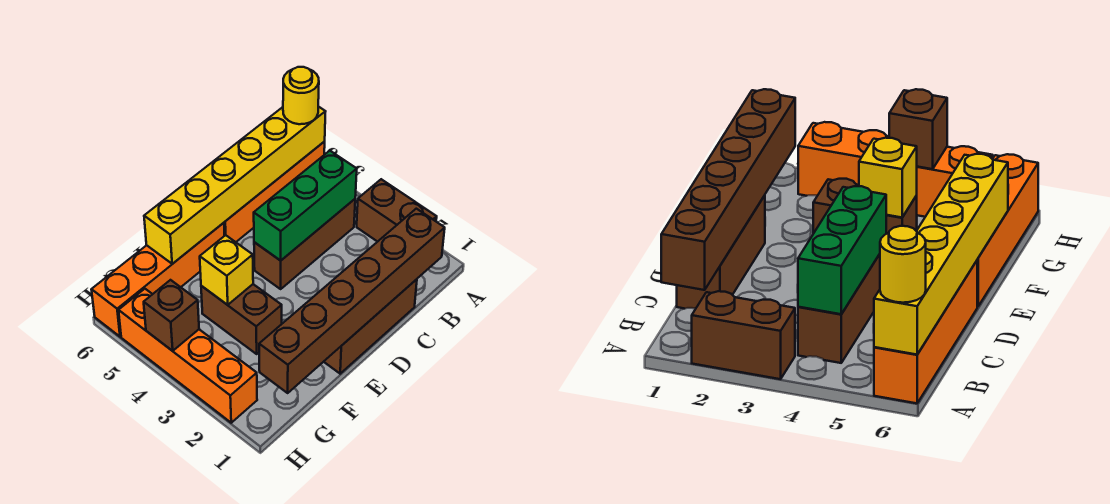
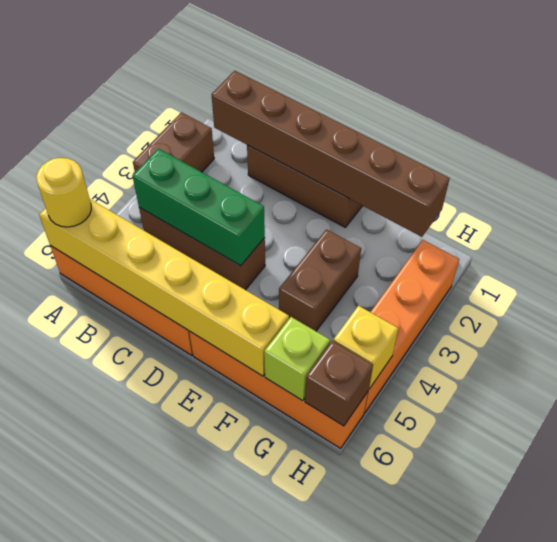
yellow 1x1 brick [200,235,253,305] -> yellow 1x1 brick moved to [333,306,398,389]
none -> lime 1x1 brick [264,317,330,401]
brown 1x1 brick [144,280,199,351] -> brown 1x1 brick moved to [305,341,373,426]

